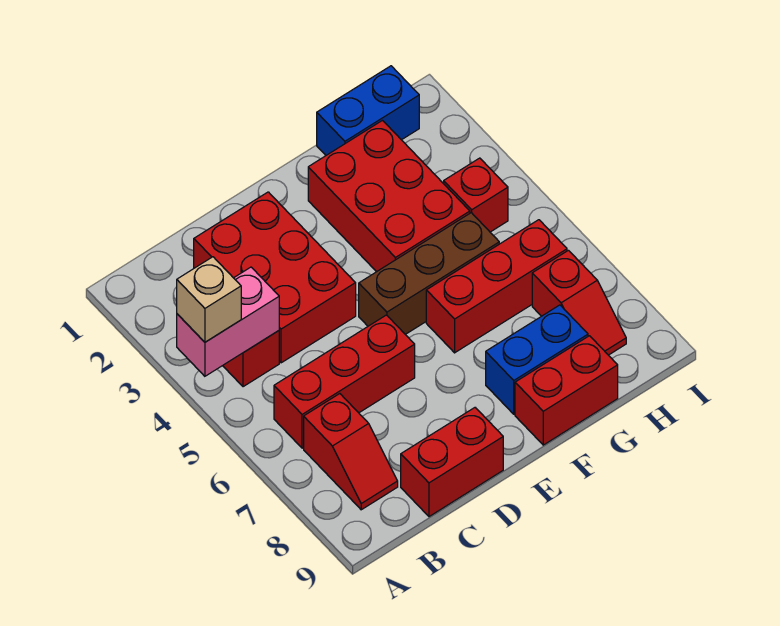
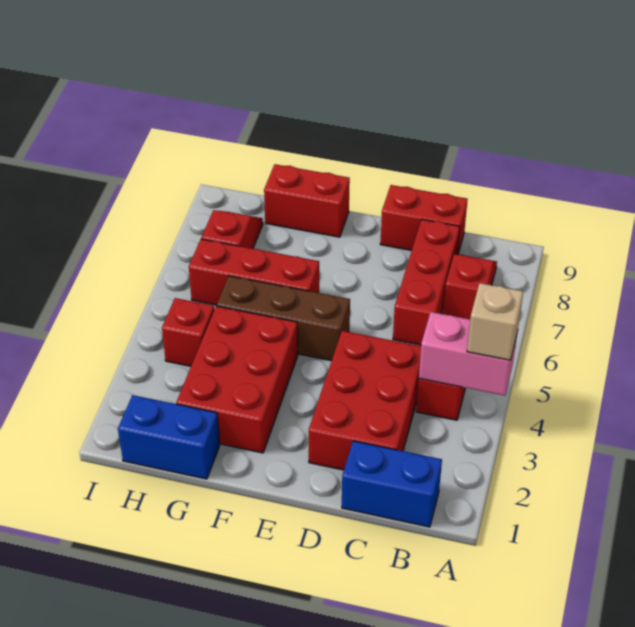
red 1x3 brick [274,315,415,448] -> red 1x3 brick turned to [393,219,460,345]
blue 1x2 brick [486,305,588,414] -> blue 1x2 brick moved to [342,441,442,527]

